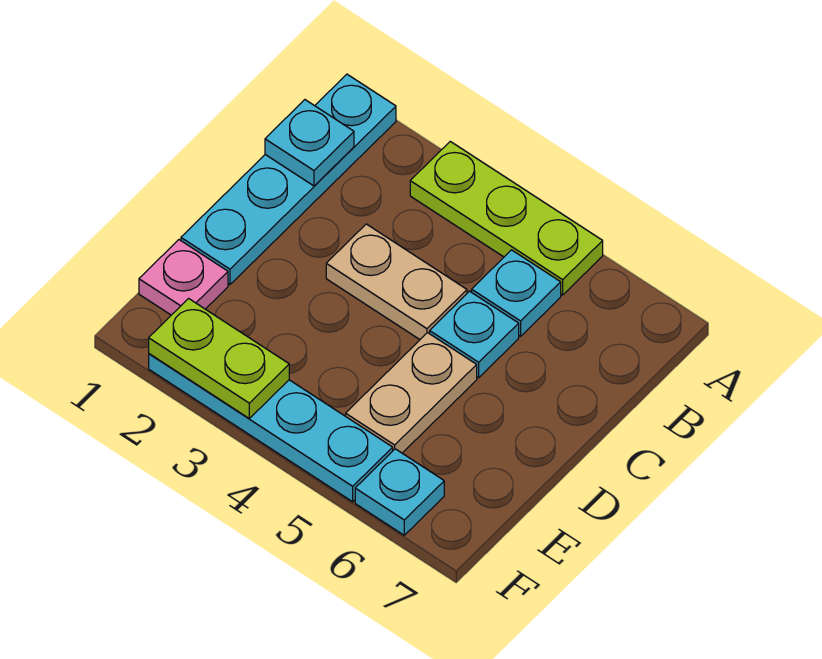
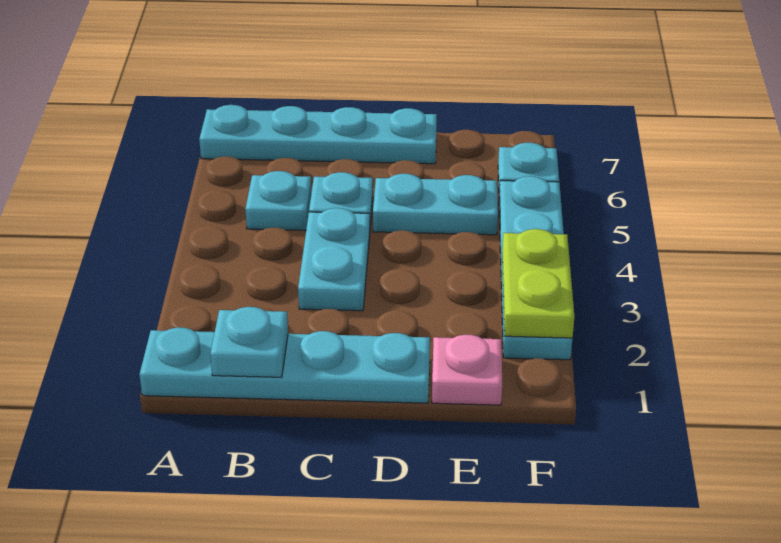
lime 1x3 plate [410,141,603,295] -> none
none -> cyan 1x4 plate [199,105,437,164]
tan 1x2 plate [326,224,467,339] -> cyan 1x2 plate [298,208,370,311]
tan 1x2 plate [346,333,477,453] -> cyan 1x2 plate [373,174,498,235]

